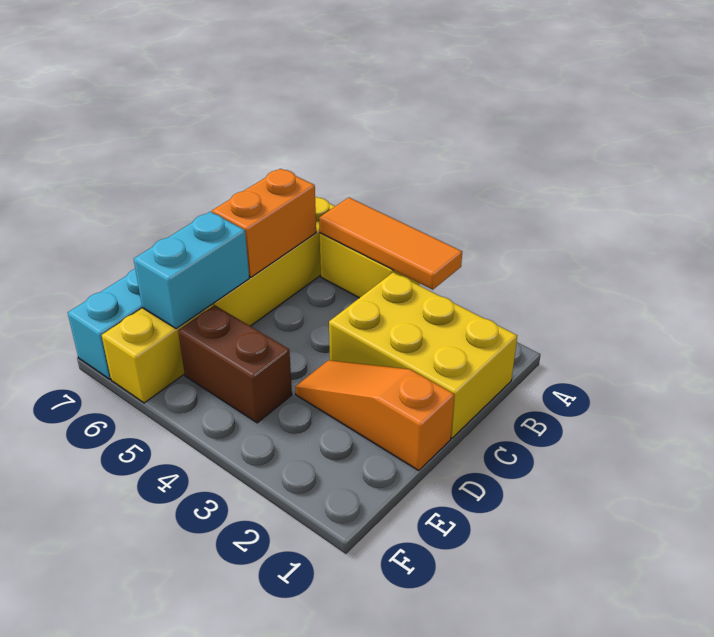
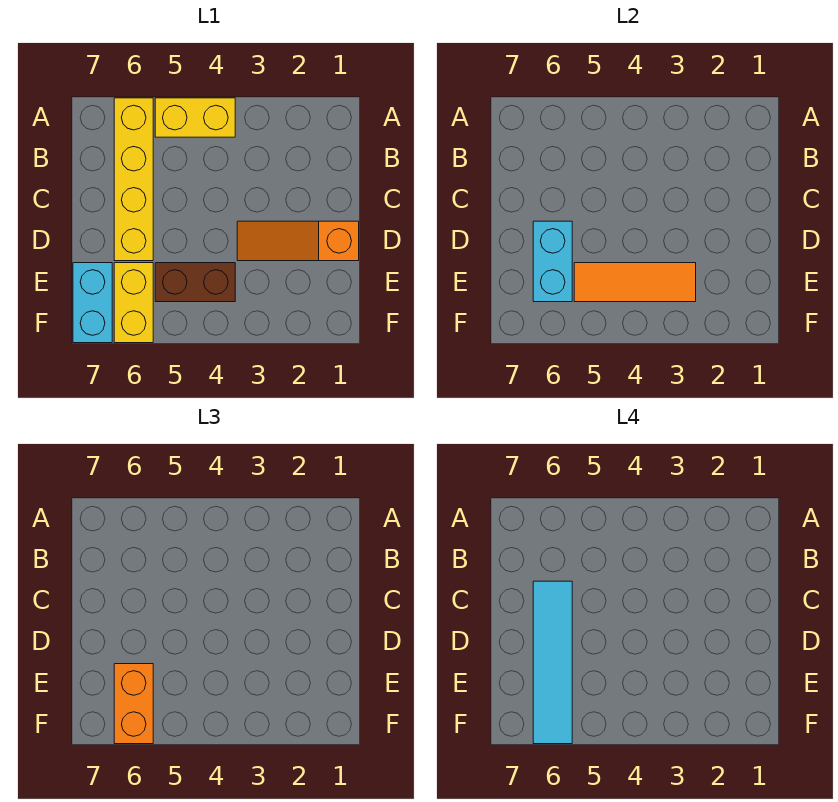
orange 1x3 tile [319,198,462,290] -> orange 1x3 tile moved to [574,263,696,302]
yellow 2x3 brick [329,272,517,438] -> none
orange 1x2 brick [212,169,316,277] -> orange 1x2 brick moved to [114,664,153,744]
none -> cyan 1x4 tile [533,581,572,744]

